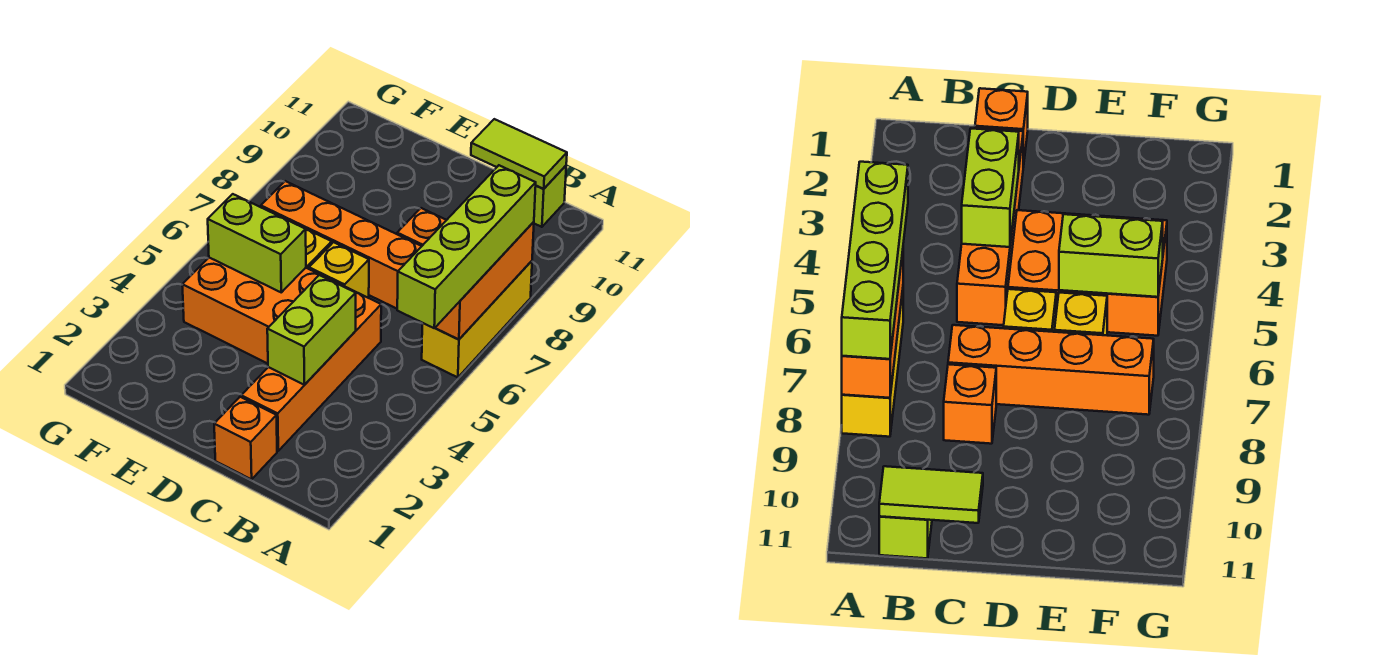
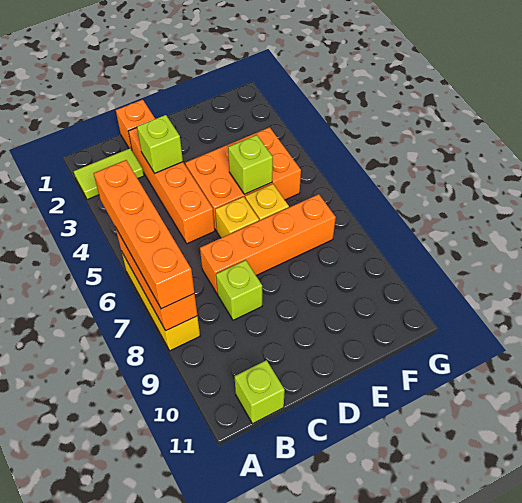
lime 1x4 brick [397,165,536,328] -> orange 1x4 brick [94,160,194,309]
lime 1x2 tile [471,119,567,189] -> lime 1x2 tile moved to [74,148,144,200]
lime 1x2 brick [267,275,356,385] -> lime 1x1 brick [137,115,183,173]
orange 1x1 brick [397,208,446,246] -> lime 1x1 brick [216,260,262,320]
lime 1x2 brick [208,194,306,292] -> lime 1x1 brick [228,135,273,194]

